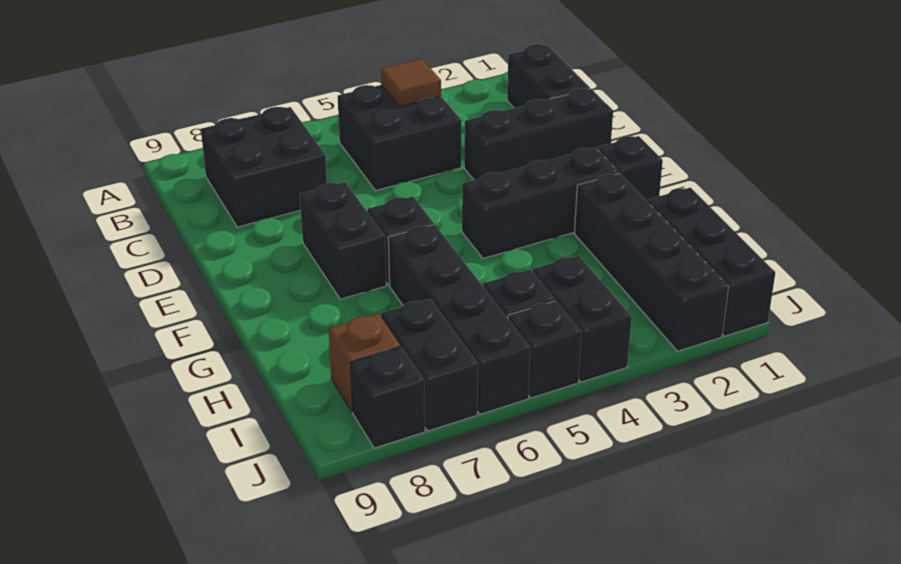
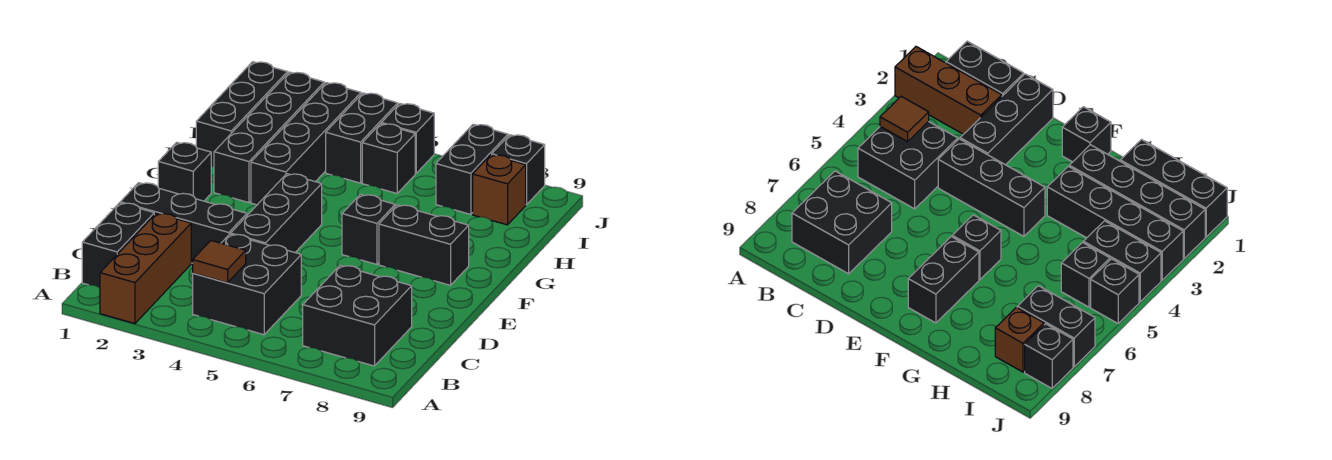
none -> brown 1x3 brick [100,213,191,324]
black 1x2 brick [300,182,386,299] -> black 1x2 brick turned to [379,205,469,285]
black 1x3 brick [462,148,619,258] -> black 1x3 brick turned to [231,174,322,252]
black 1x4 brick [388,224,530,414] -> black 1x4 brick moved to [251,83,361,205]

